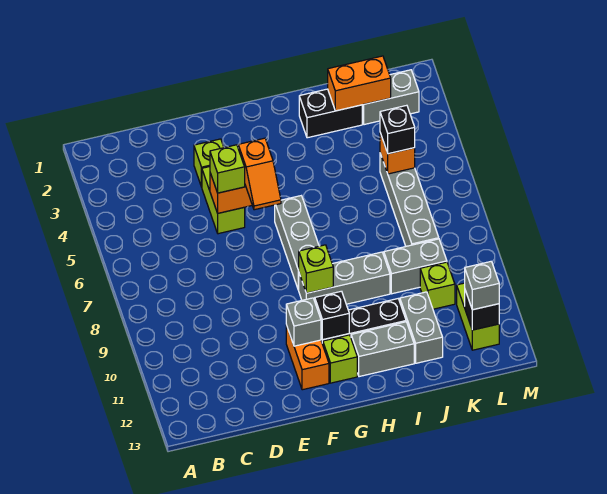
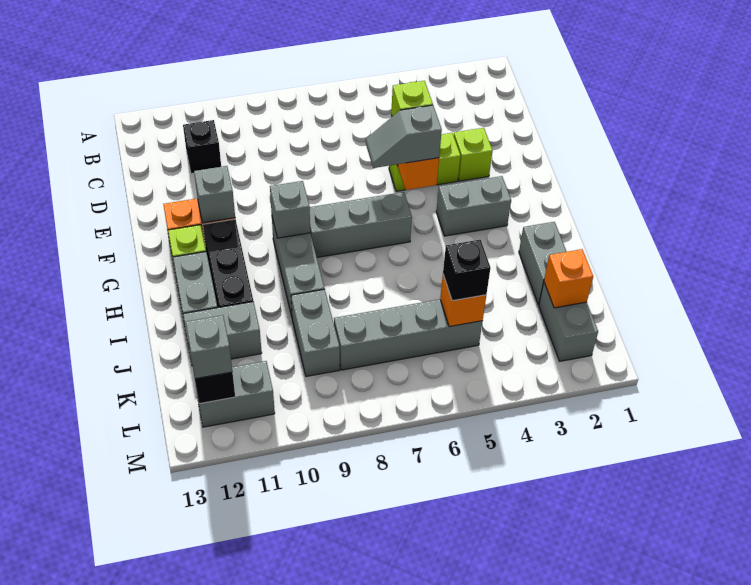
orange 1x2 slope [238,138,281,210] -> grey 1x2 slope [366,105,442,168]
none -> grey 1x2 brick [436,176,511,236]
lime 1x1 brick [298,245,333,293] -> grey 1x1 brick [270,181,310,238]
black 1x1 brick [315,291,349,340] -> black 1x1 brick moved to [183,120,221,174]
black 1x2 brick [299,89,362,138] -> grey 1x2 brick [519,222,567,305]
orange 1x2 brick [328,56,391,111] -> orange 1x1 brick [544,249,593,308]
lime 1x1 brick [420,262,455,309] -> none
lime 1x2 brick [457,283,499,350] -> grey 1x2 brick [196,361,275,427]

